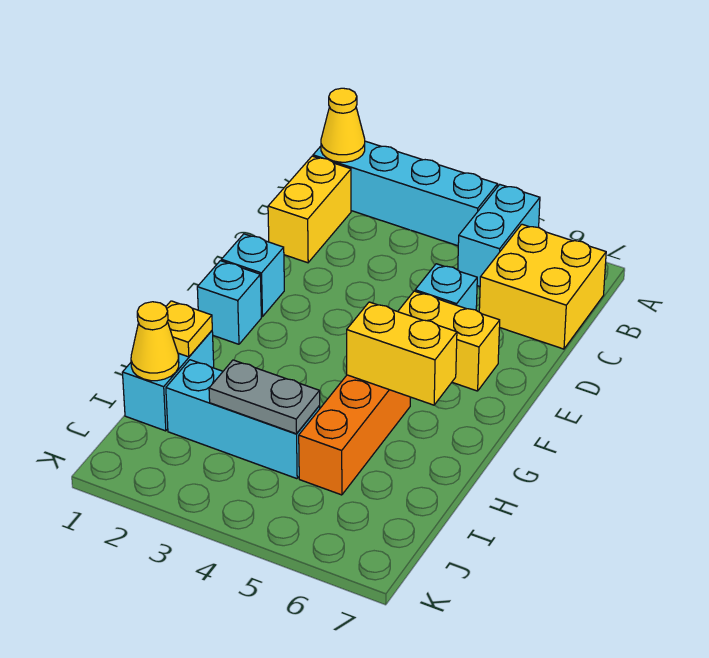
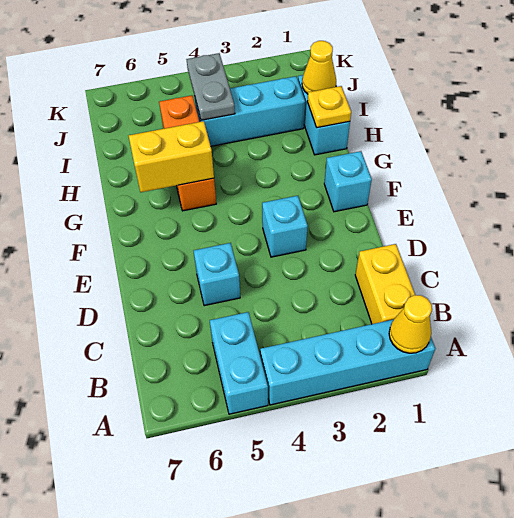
yellow 2x2 brick [479,224,606,349] -> none
cyan 1x1 brick [221,234,284,317] -> cyan 1x1 brick moved to [262,196,308,257]
yellow 1x2 brick [398,291,500,391] -> none
grey 1x2 plate [209,360,320,434] -> grey 1x2 plate turned to [186,53,235,120]

